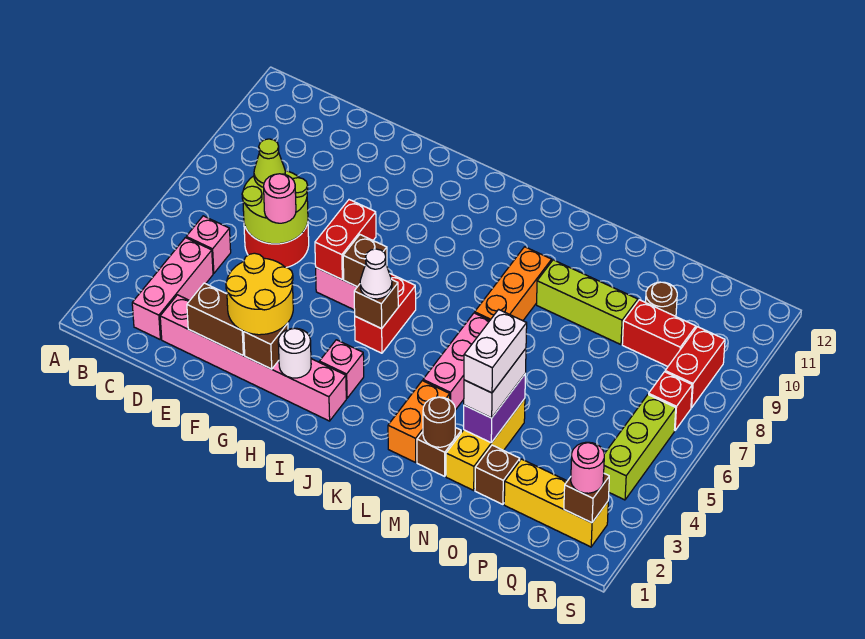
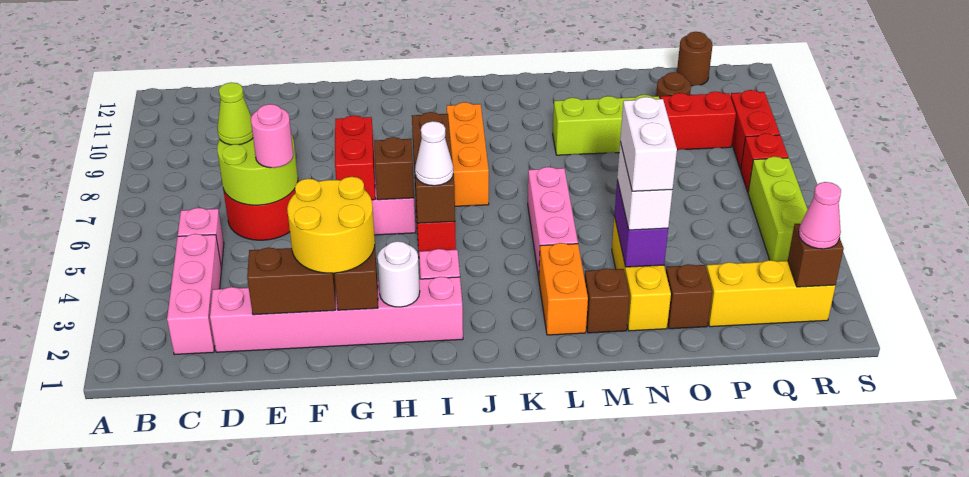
brown 1x1 brick [354,280,398,329] -> brown 1x3 brick [412,112,455,223]
orange 1x3 brick [475,247,552,321] -> orange 1x3 brick moved to [447,102,489,206]
brown 1x1 round brick [423,397,455,447] -> brown 1x1 round brick moved to [677,32,713,86]
pink 1x1 round brick [571,442,604,493] -> pink 1x1 cone [799,182,841,249]

